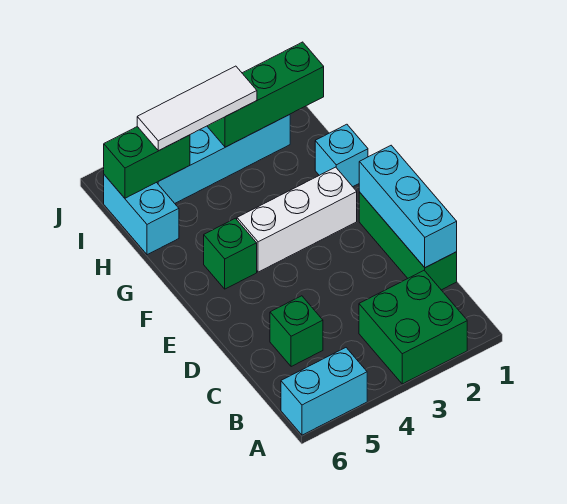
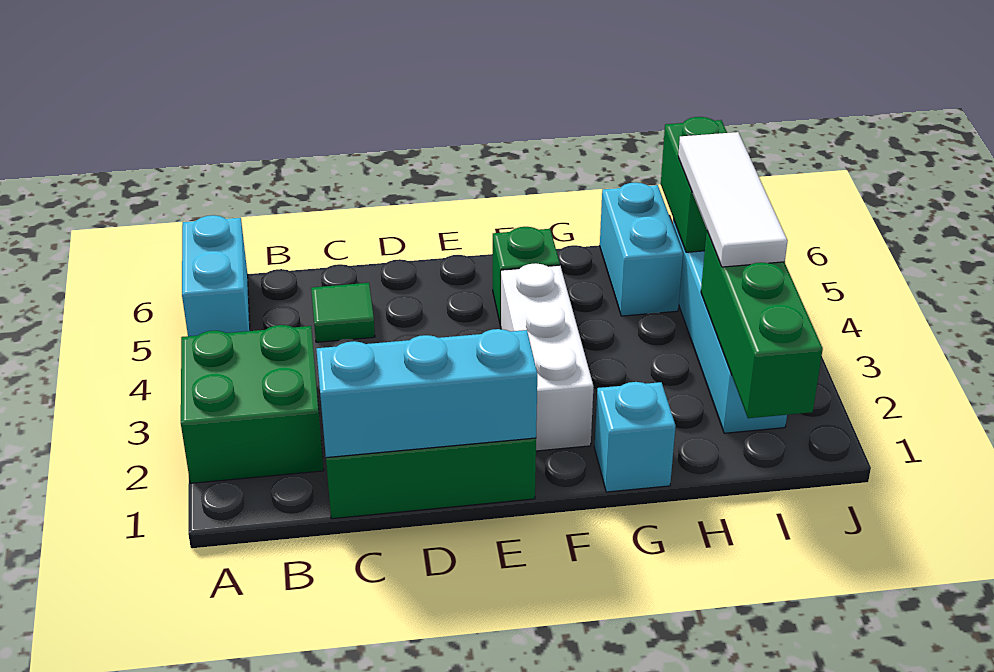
green 1x1 brick [270,296,323,367] -> green 1x1 tile [311,283,375,342]
cyan 1x2 brick [104,175,179,255] -> cyan 1x2 brick turned to [600,182,683,316]

